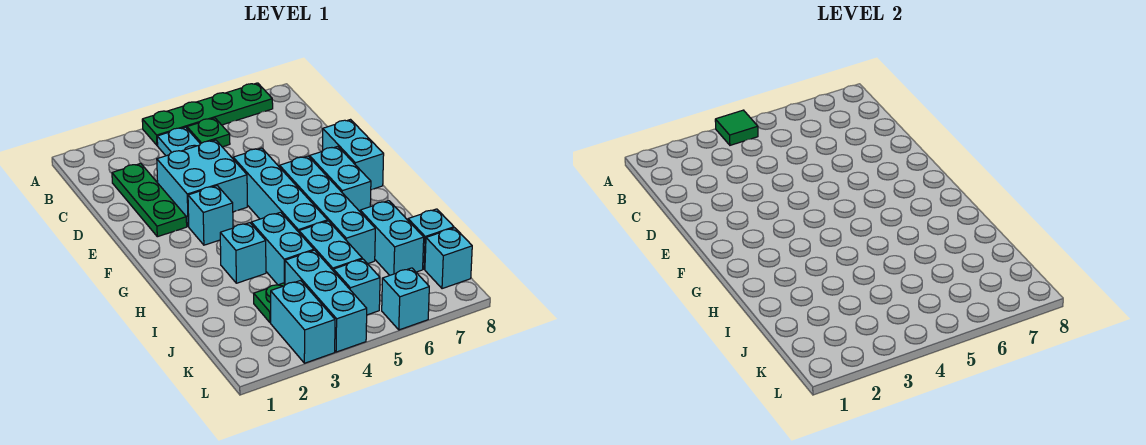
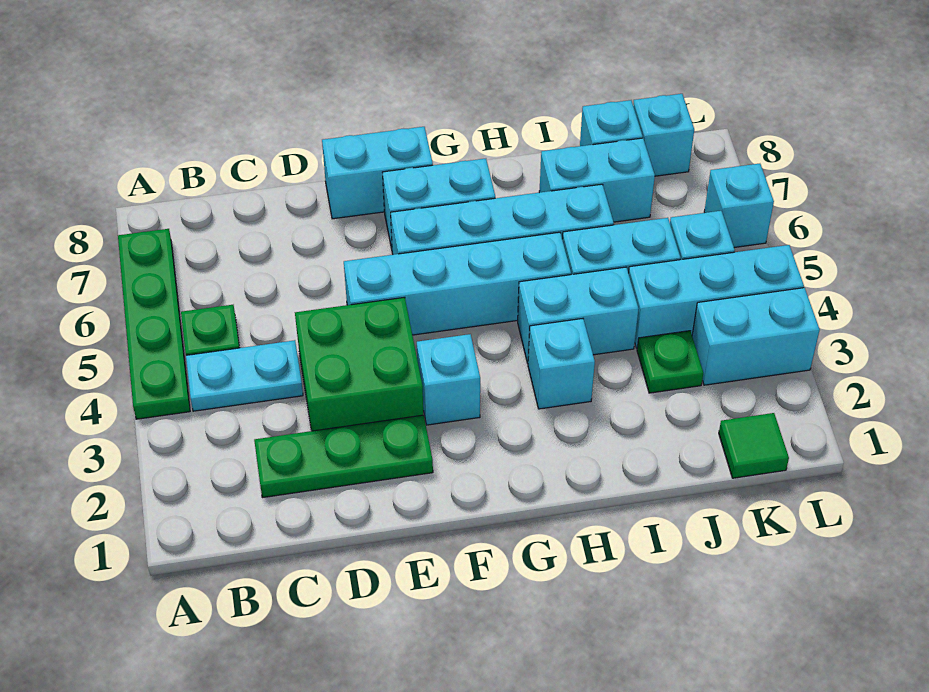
green 1x1 tile [715,110,758,145] -> green 1x1 tile moved to [719,413,789,478]
cyan 2x2 brick [157,140,247,227] -> green 2x2 brick [295,297,423,431]

